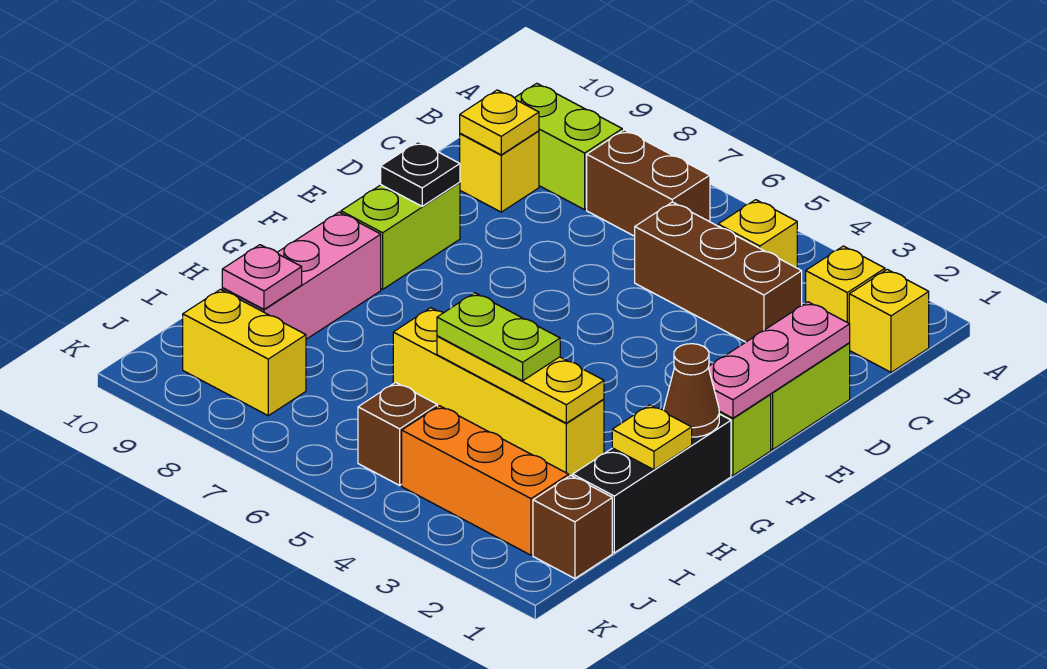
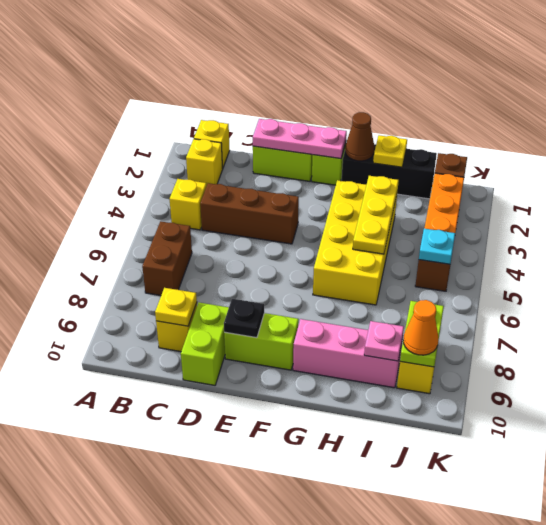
lime 1x2 brick [515,83,622,210] -> lime 1x2 brick moved to [181,303,229,385]
brown 1x3 brick [635,202,802,342] -> brown 1x3 brick turned to [200,183,299,244]
yellow 1x4 brick [393,308,604,476] -> yellow 2x4 brick [313,180,398,305]
lime 1x2 plate [437,293,560,381] -> lime 1x2 plate moved to [400,301,444,367]
none -> cyan 1x1 plate [419,228,455,264]
none -> orange 1x1 cone [403,300,438,355]

